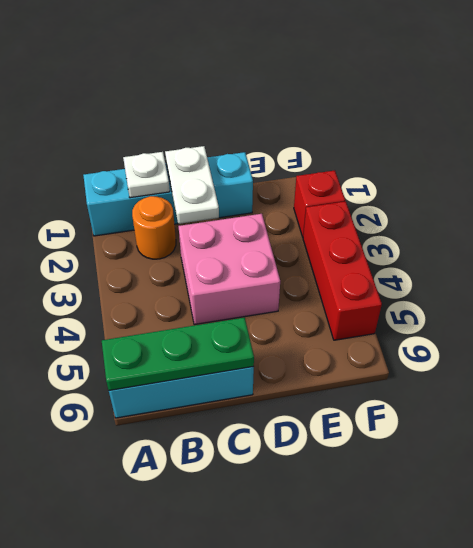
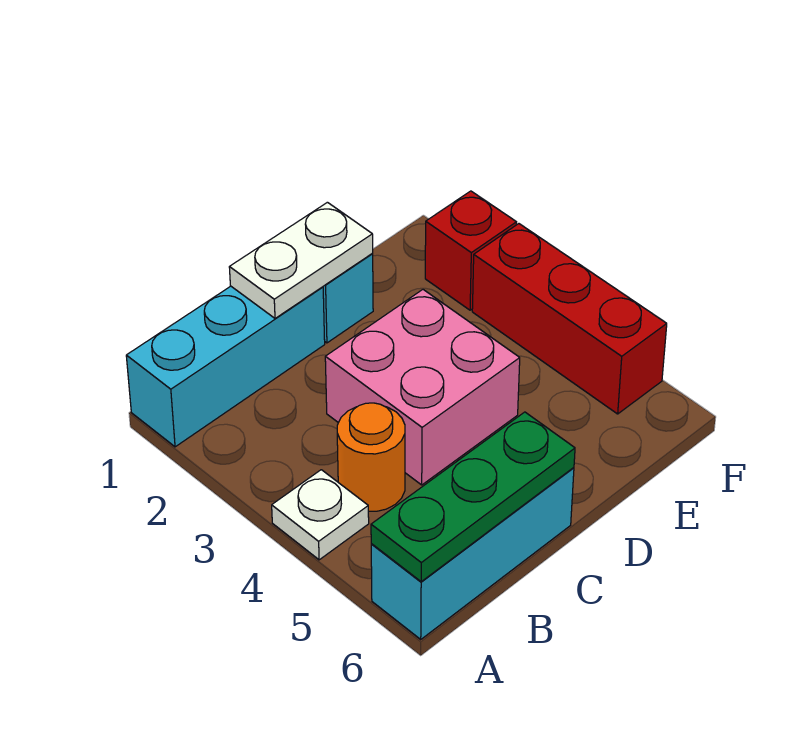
white 1x1 plate [123,152,170,198] -> white 1x1 plate moved to [272,470,369,560]
orange 1x1 round brick [132,196,176,259] -> orange 1x1 round brick moved to [337,403,405,511]
white 1x2 plate [165,146,219,224] -> white 1x2 plate turned to [229,202,373,318]

